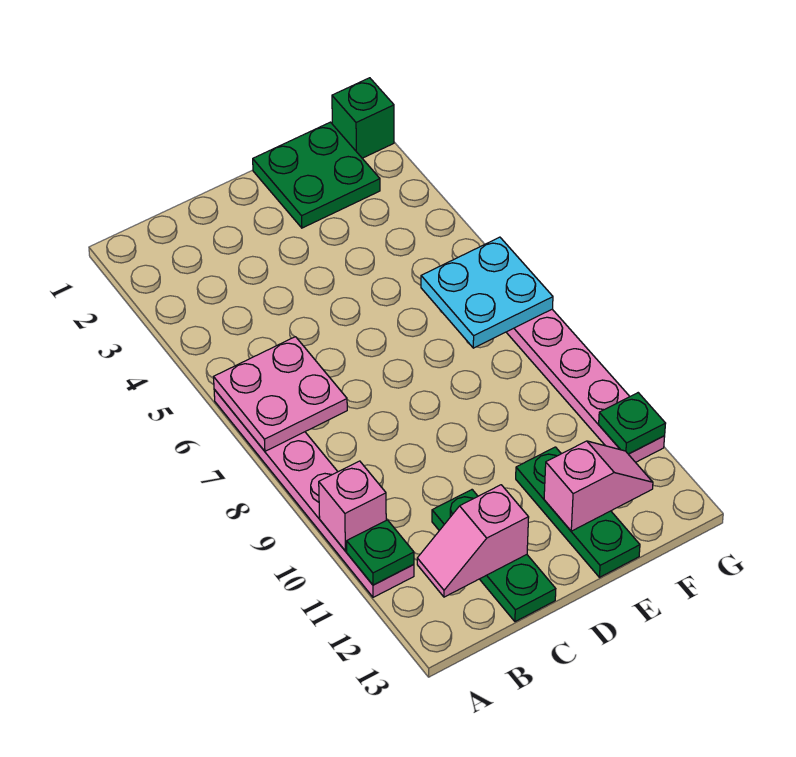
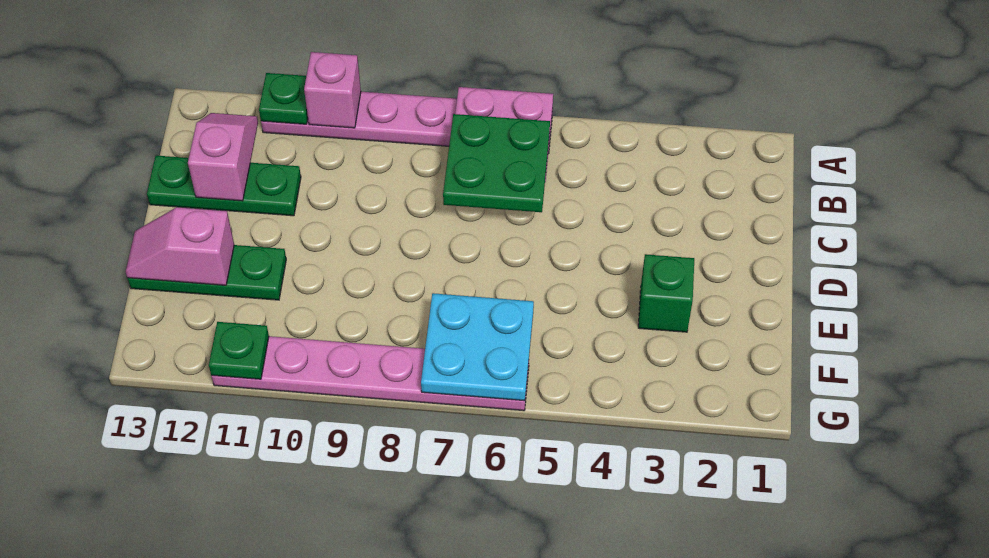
green 2x2 plate [253,122,380,228] -> green 2x2 plate moved to [443,114,550,212]
pink 1x2 slope [544,441,653,531] -> pink 1x2 slope turned to [126,207,234,285]
green 1x1 brick [332,78,394,158] -> green 1x1 brick moved to [638,254,694,332]

